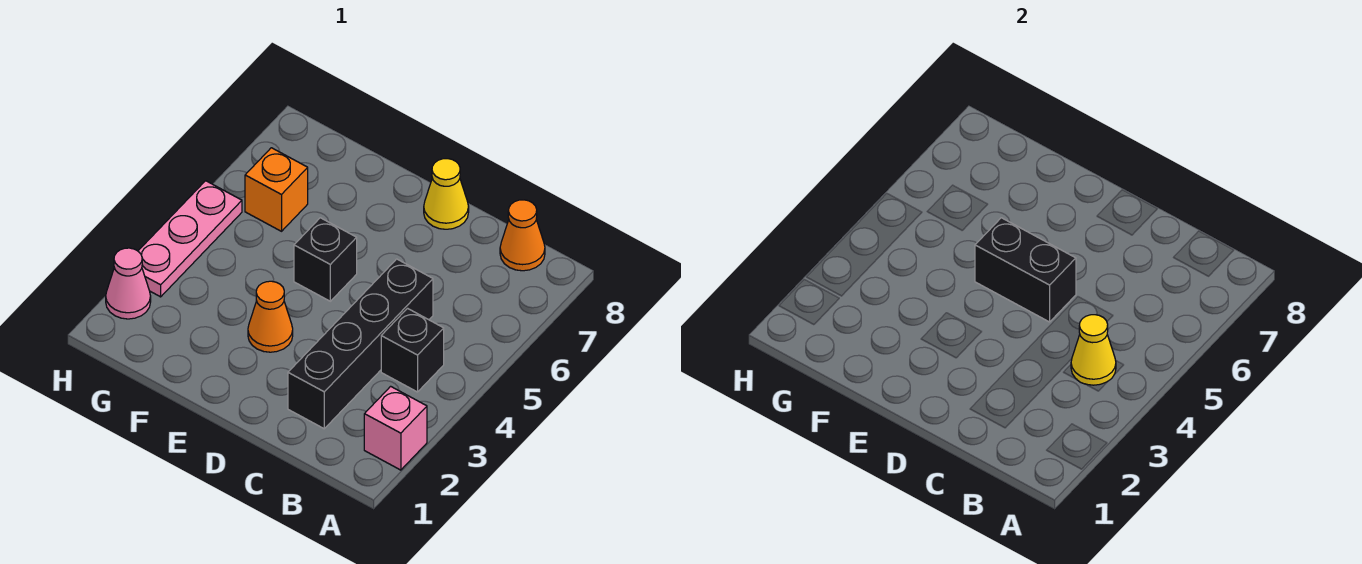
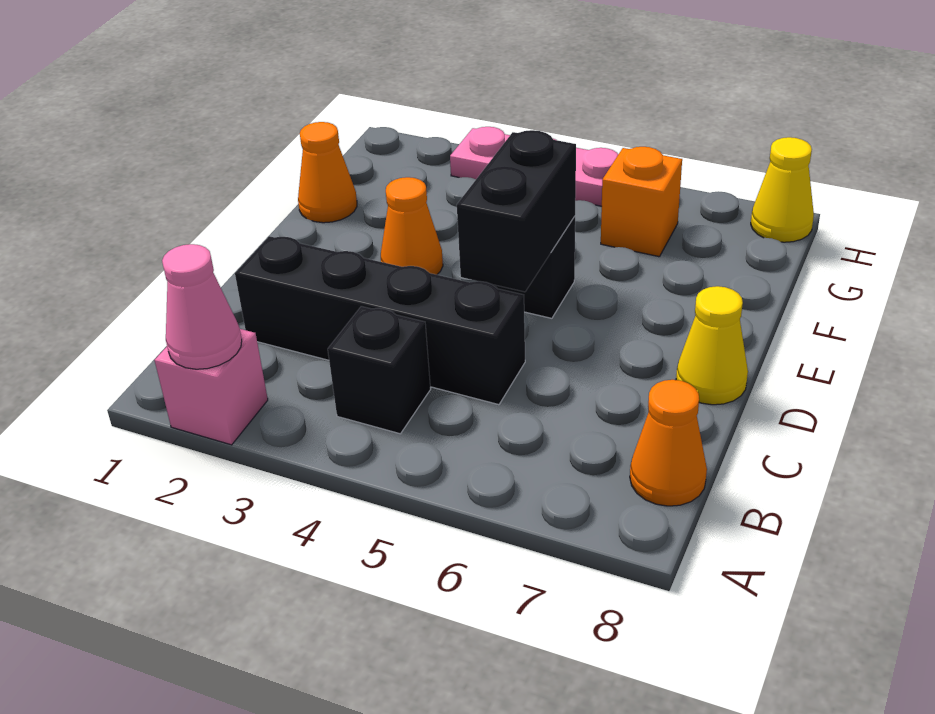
yellow 1x1 cone [1071,315,1116,385] -> yellow 1x1 cone moved to [751,137,814,242]
none -> orange 1x1 cone [298,122,357,223]
pink 1x1 cone [106,248,151,319] -> pink 1x1 cone moved to [162,244,242,369]

